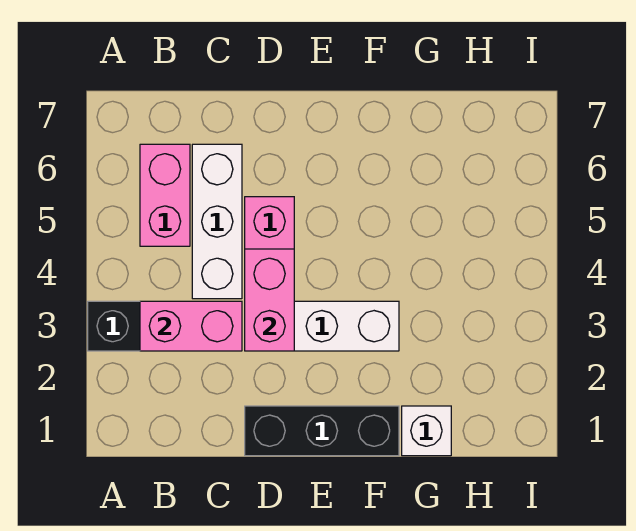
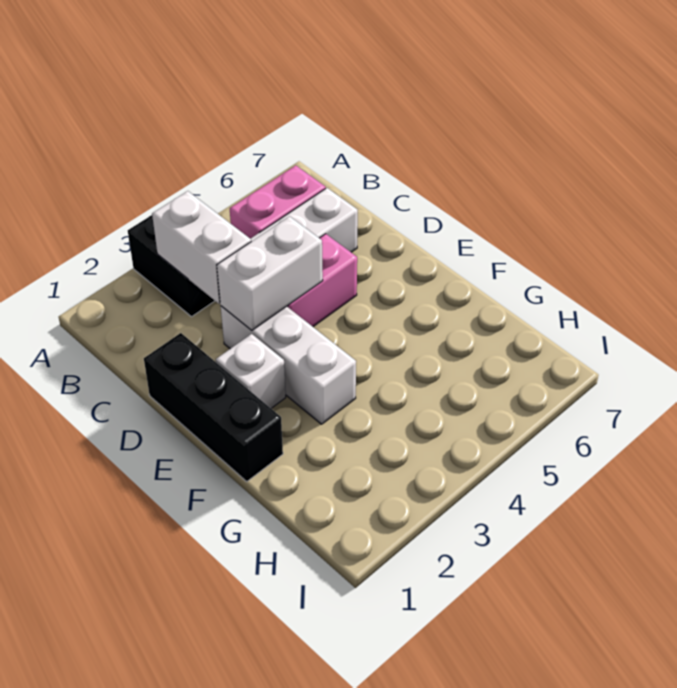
pink 1x2 brick [140,301,242,351] -> white 1x2 brick [152,191,251,304]
pink 1x2 brick [245,249,294,351] -> white 1x2 brick [217,216,323,330]
white 1x1 brick [402,406,451,456] -> white 1x1 brick moved to [216,334,286,408]

